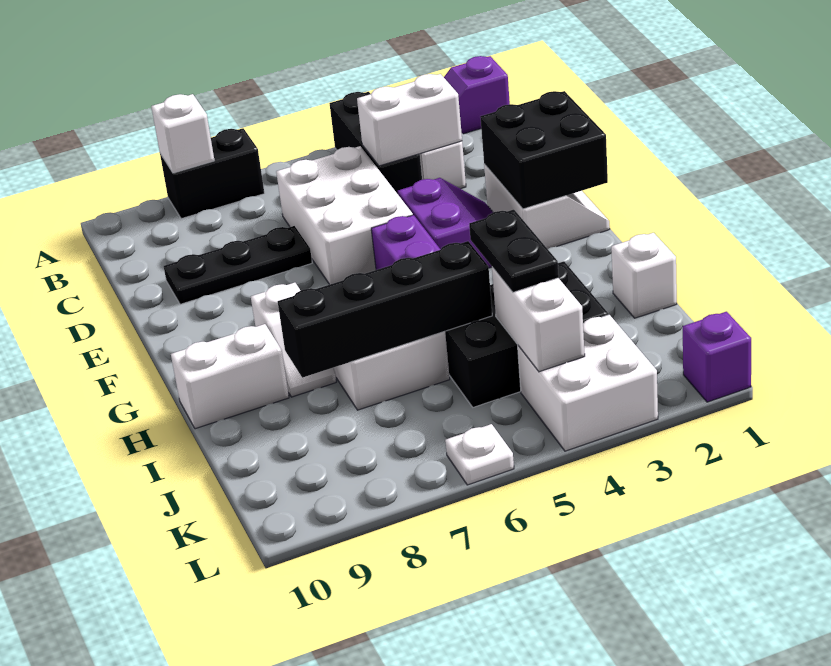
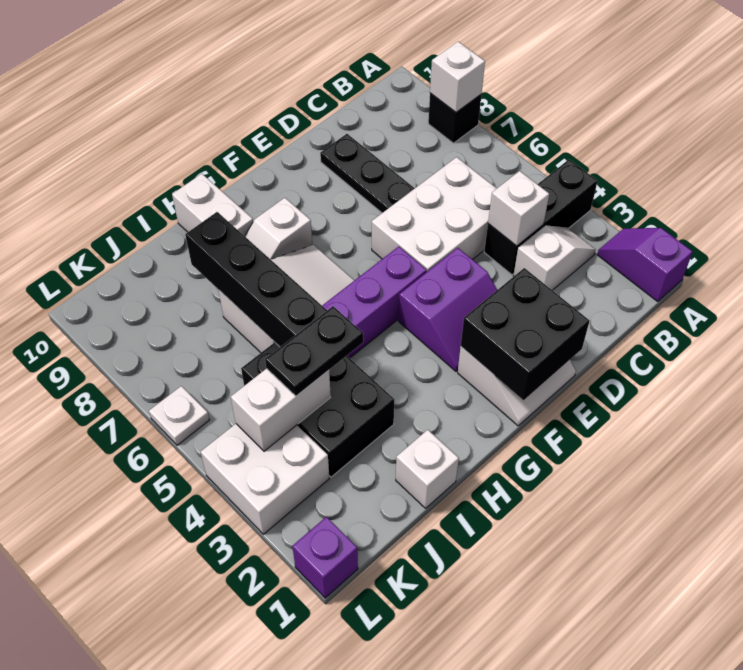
black 1x2 brick [160,128,264,219] -> black 1x1 brick [428,93,482,143]
white 1x2 brick [357,74,462,166] -> white 1x1 brick [488,171,549,246]

